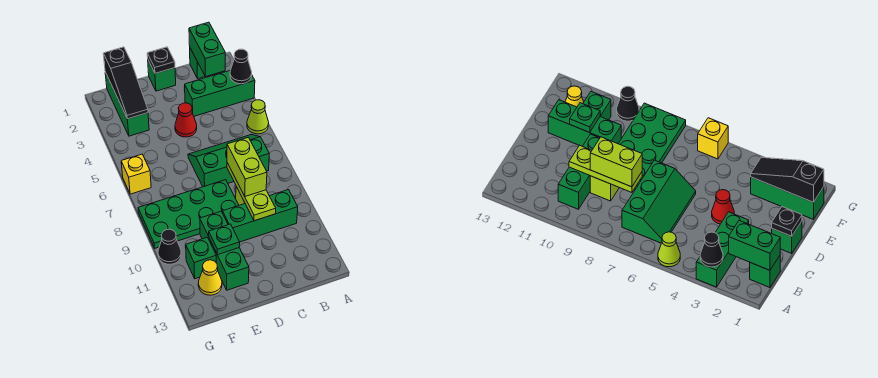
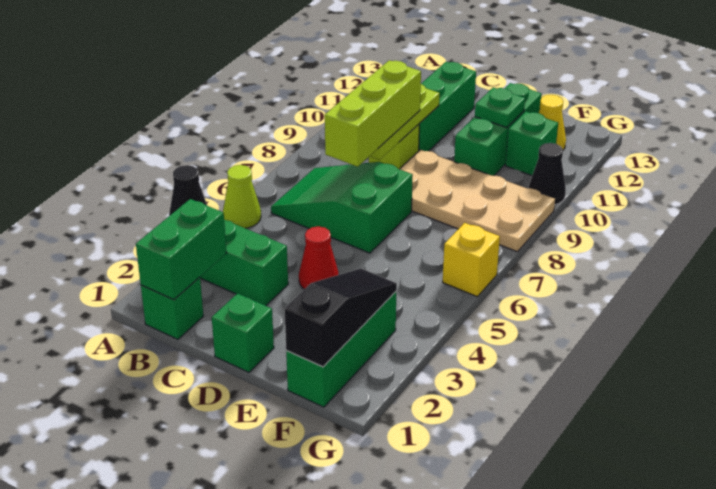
green 2x3 slope [188,135,269,187] -> green 2x3 slope turned to [271,162,413,253]
green 1x3 brick [223,190,298,242] -> green 1x3 brick turned to [419,62,476,151]
lime 1x2 brick [227,137,267,196] -> lime 1x3 brick [325,60,421,167]
black 1x1 plate [147,47,175,73] -> none
green 2x4 plate [138,180,239,248] -> tan 2x4 plate [400,150,555,252]

